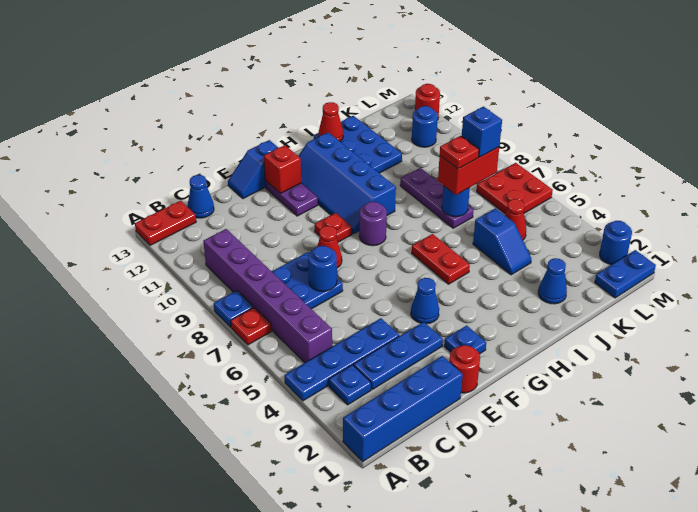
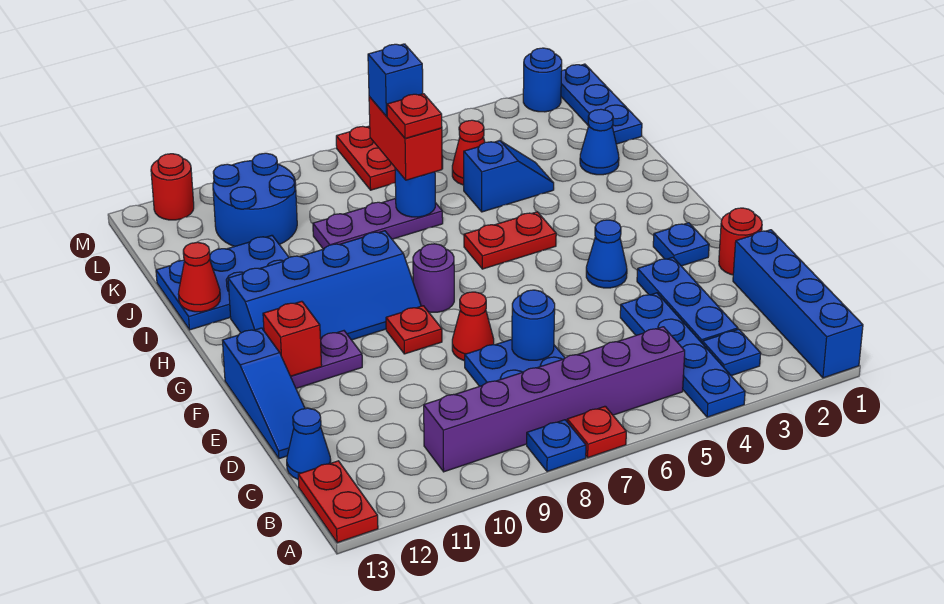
blue 1x2 slope [228,140,278,199] -> blue 1x3 slope [222,328,305,459]
blue 1x2 plate [595,250,656,298] -> blue 1x3 plate [561,64,642,144]
blue 1x1 round brick [412,106,438,147] -> blue 2x2 round brick [213,153,297,246]

